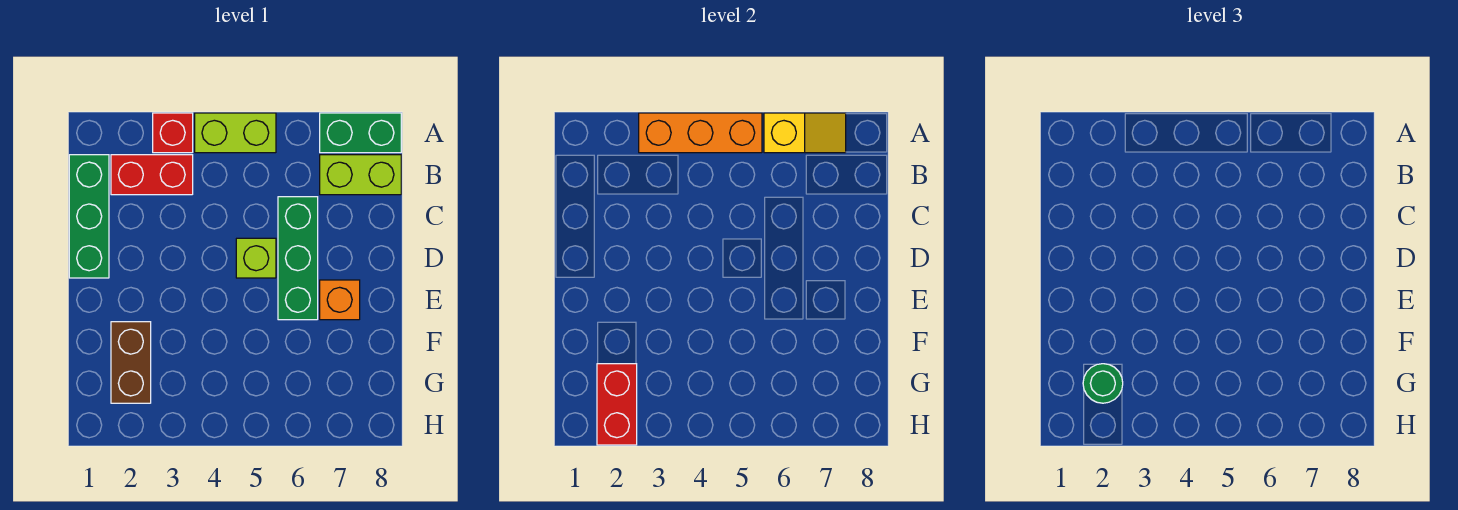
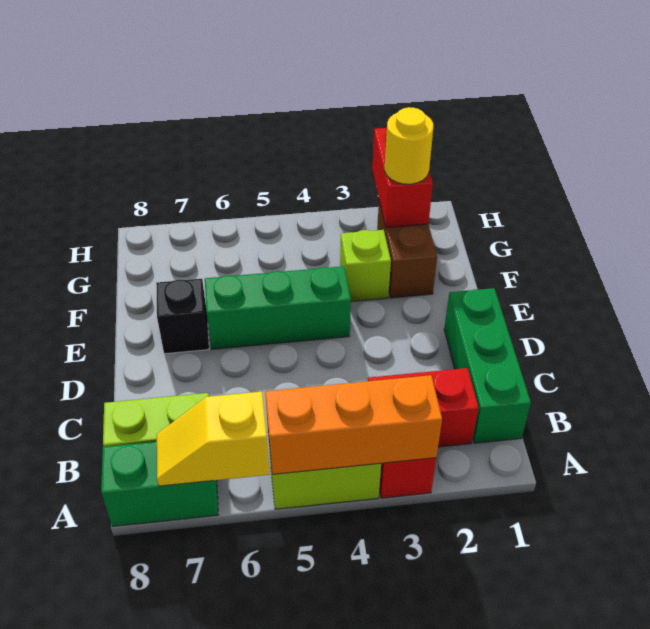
green 1x3 brick [278,197,318,320] -> green 1x3 brick turned to [205,266,351,349]
lime 1x1 brick [236,238,276,278] -> lime 1x1 brick moved to [340,230,391,302]
orange 1x1 brick [320,280,360,320] -> black 1x1 brick [156,279,209,354]
green 1x1 round brick [1083,364,1123,403] -> yellow 1x1 round brick [385,107,433,184]

